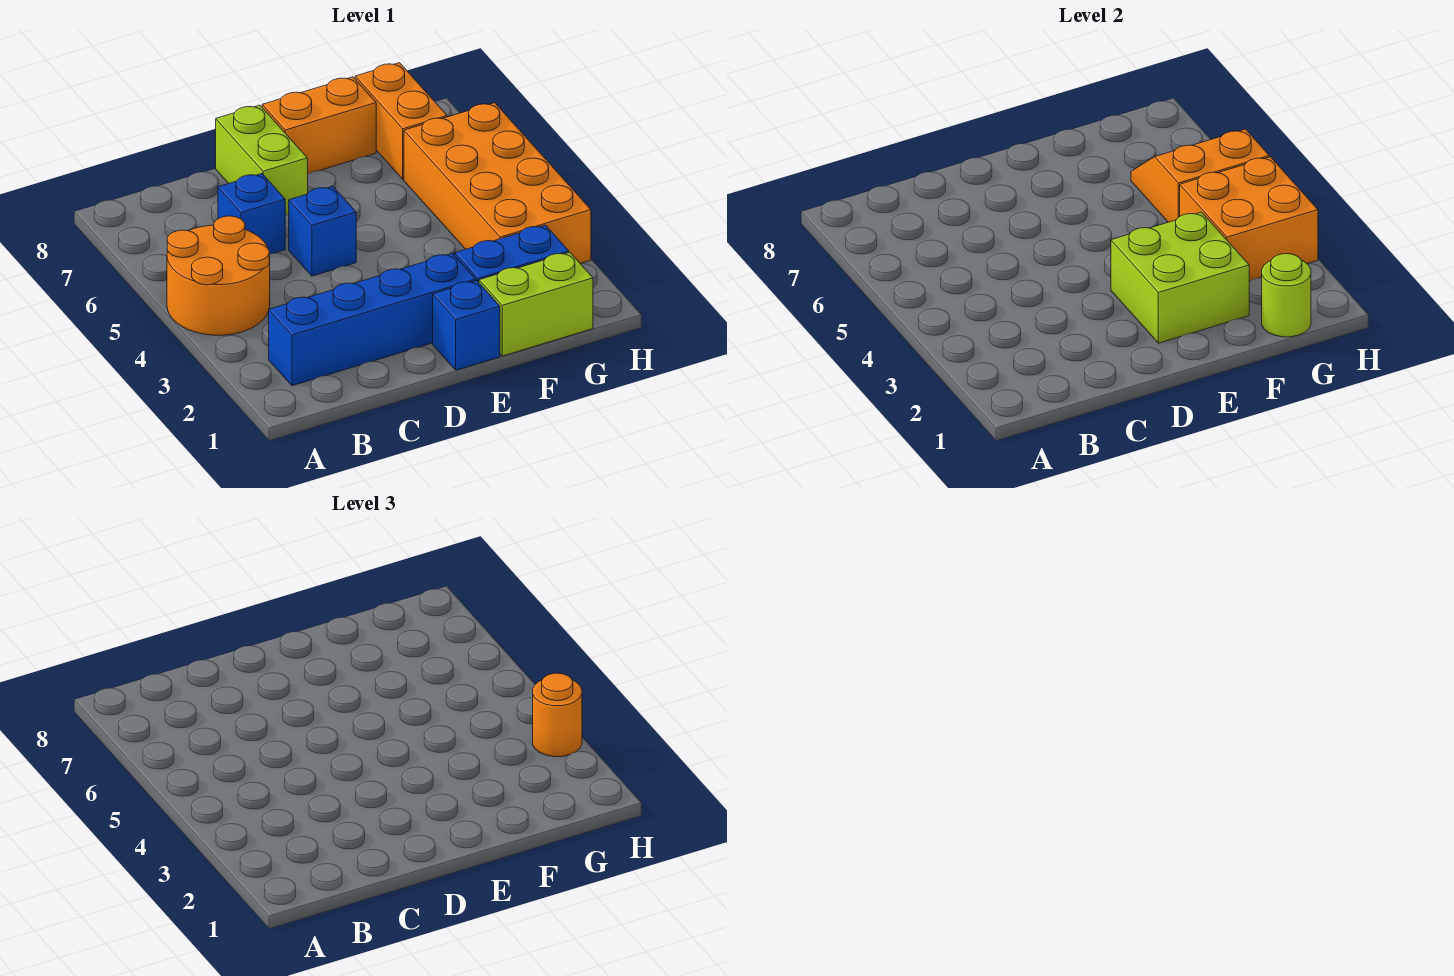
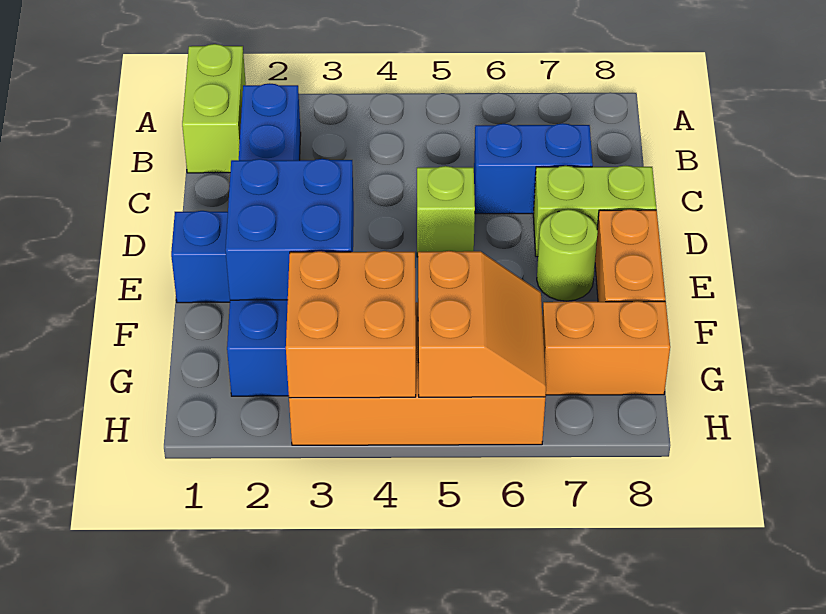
orange 2x2 round brick [167,216,270,335] -> none
blue 1x1 brick [218,174,285,254] -> blue 1x2 brick [474,123,593,214]
blue 1x1 brick [289,186,356,276] -> lime 1x1 brick [417,166,475,257]
lime 2x2 brick [1111,212,1249,343] -> blue 2x2 brick [226,159,354,300]
lime 1x2 brick [479,252,593,356] -> lime 1x2 brick moved to [182,44,246,173]
lime 1x1 round brick [1262,254,1311,337] -> lime 1x1 round brick moved to [537,209,598,301]
orange 1x1 round brick [533,673,582,757] -> none

